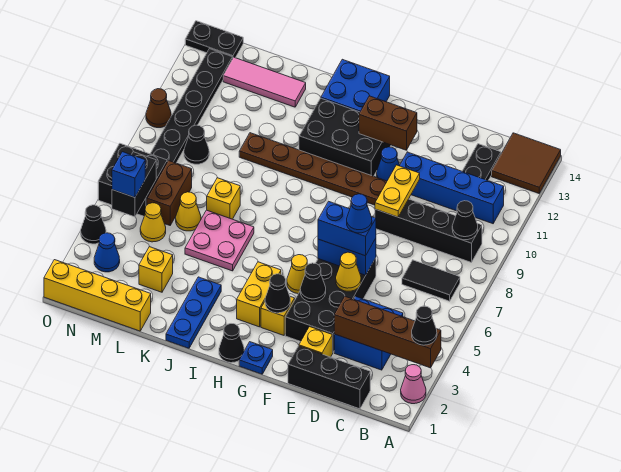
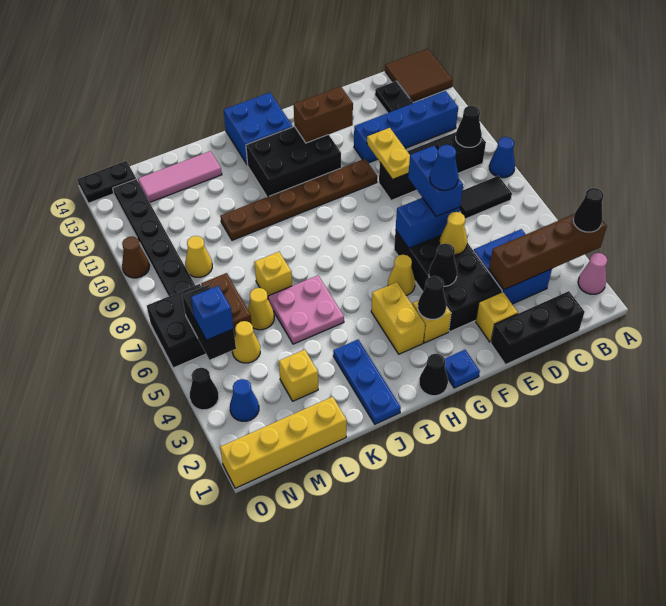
blue 1x2 brick [318,201,376,256] -> blue 1x2 brick turned to [408,146,463,217]
blue 1x1 cone [377,147,400,181] -> blue 1x1 cone moved to [489,137,515,178]
black 1x1 cone [184,125,209,164] -> yellow 1x1 cone [185,236,212,277]

